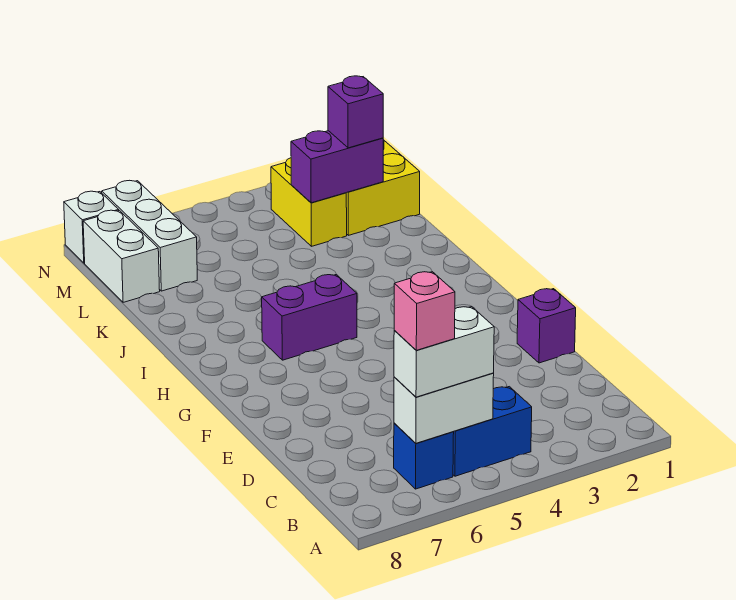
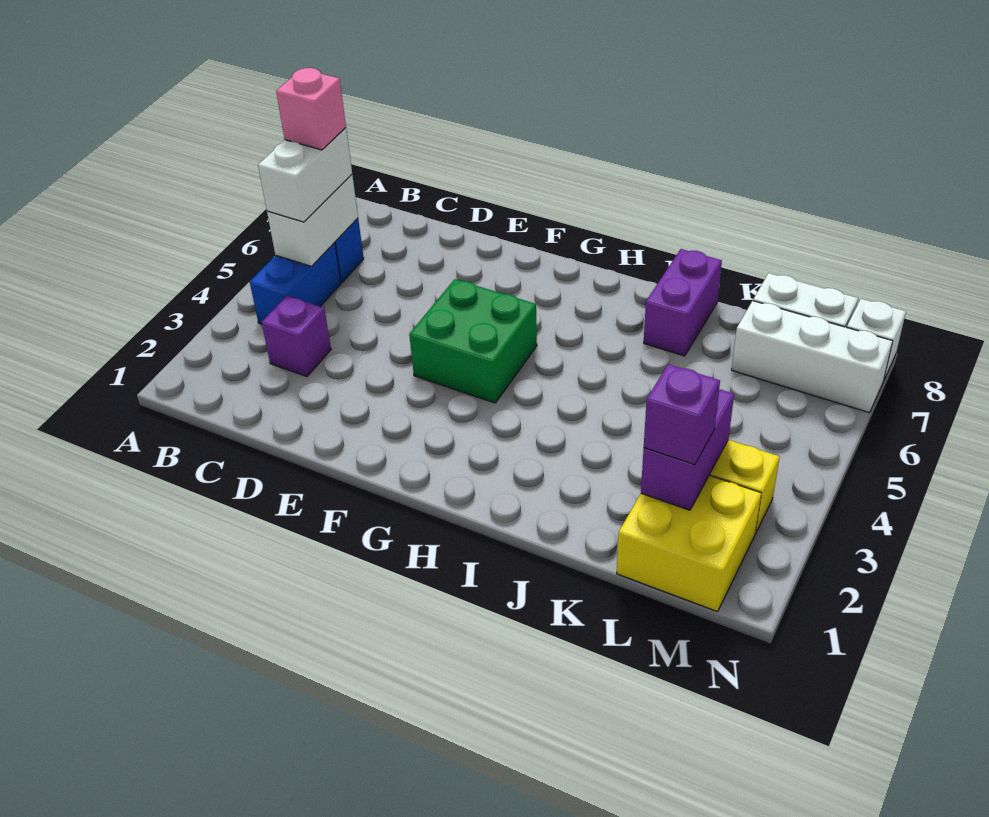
purple 1x1 brick [517,289,576,363] -> purple 1x1 brick moved to [262,296,331,376]
none -> green 2x2 brick [409,279,537,403]
purple 1x2 brick [262,275,357,360] -> purple 1x2 brick moved to [644,249,722,356]

